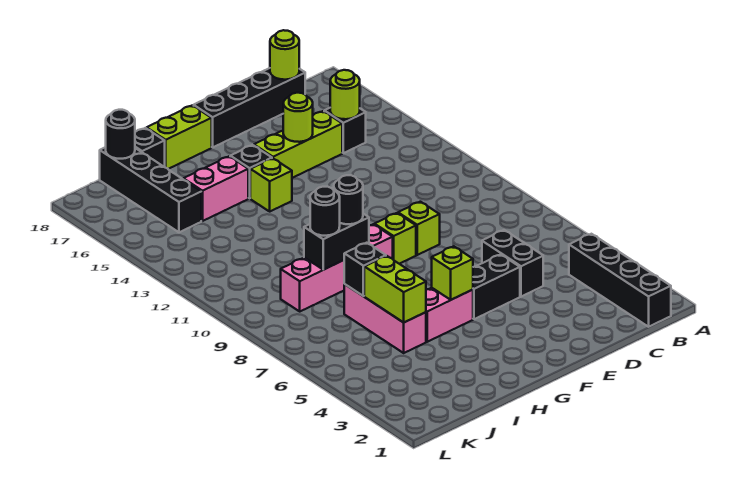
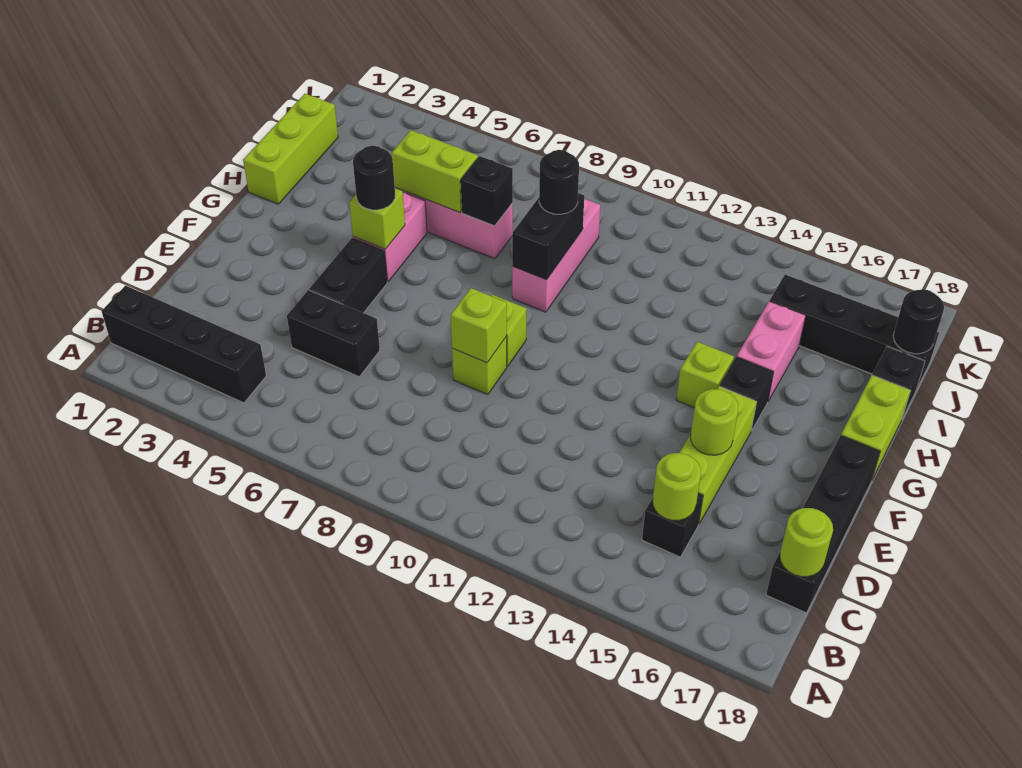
none -> lime 1x1 brick [451,288,507,363]
pink 1x4 brick [281,224,393,311] -> pink 1x3 brick [512,199,600,312]
none -> lime 1x3 brick [243,94,338,204]
black 1x1 round brick [334,175,363,224] -> black 1x1 round brick moved to [353,146,395,210]

